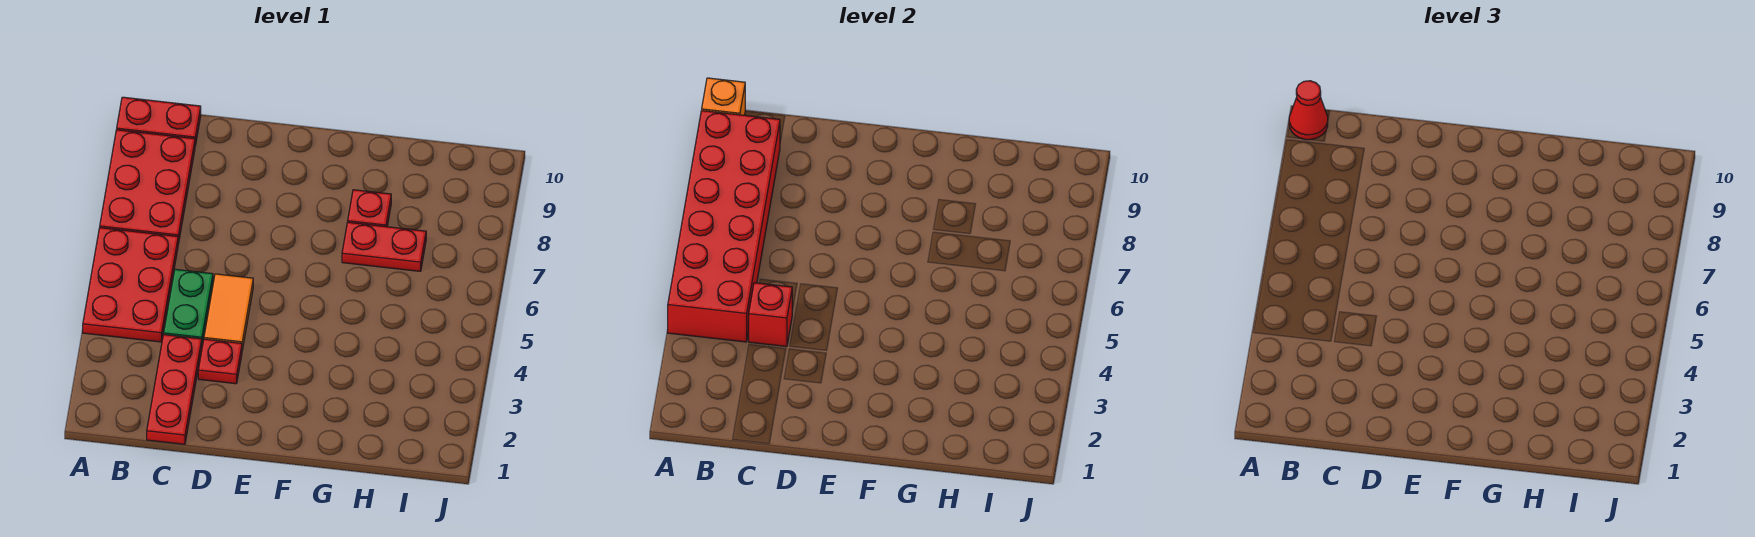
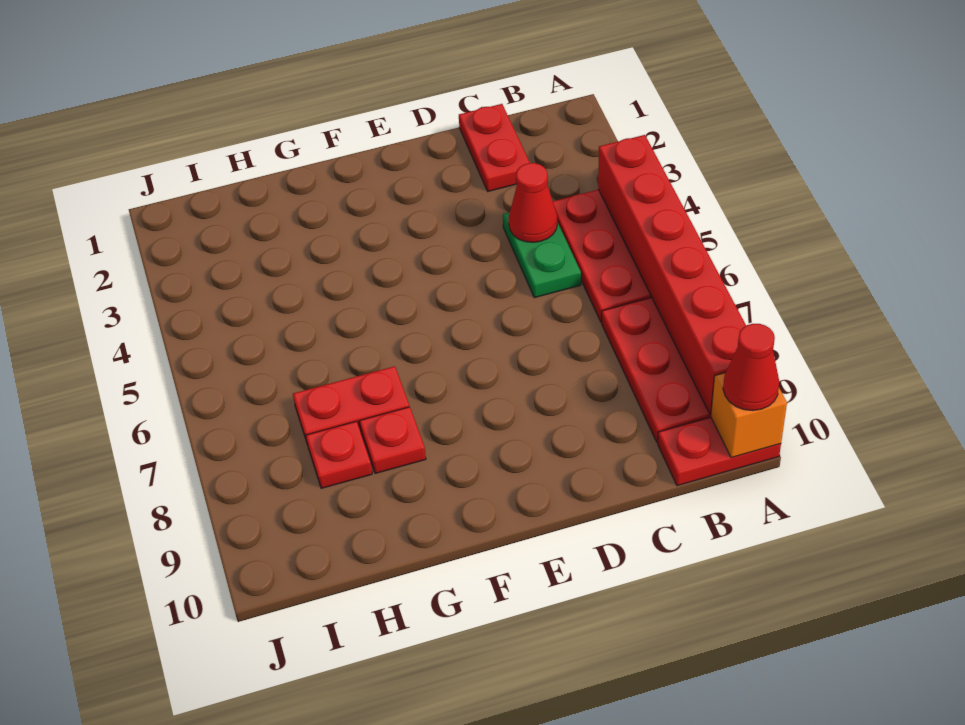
red 2x6 brick [668,111,780,342] -> red 1x6 brick [598,135,746,415]
red 1x3 plate [147,335,202,444] -> red 1x2 plate [459,104,530,191]
red 1x1 brick [749,283,792,347] -> red 1x1 cone [509,163,557,242]
red 1x1 plate [198,339,242,384] -> red 1x1 plate moved to [306,421,372,488]
orange 1x2 tile [204,274,253,350] -> none

